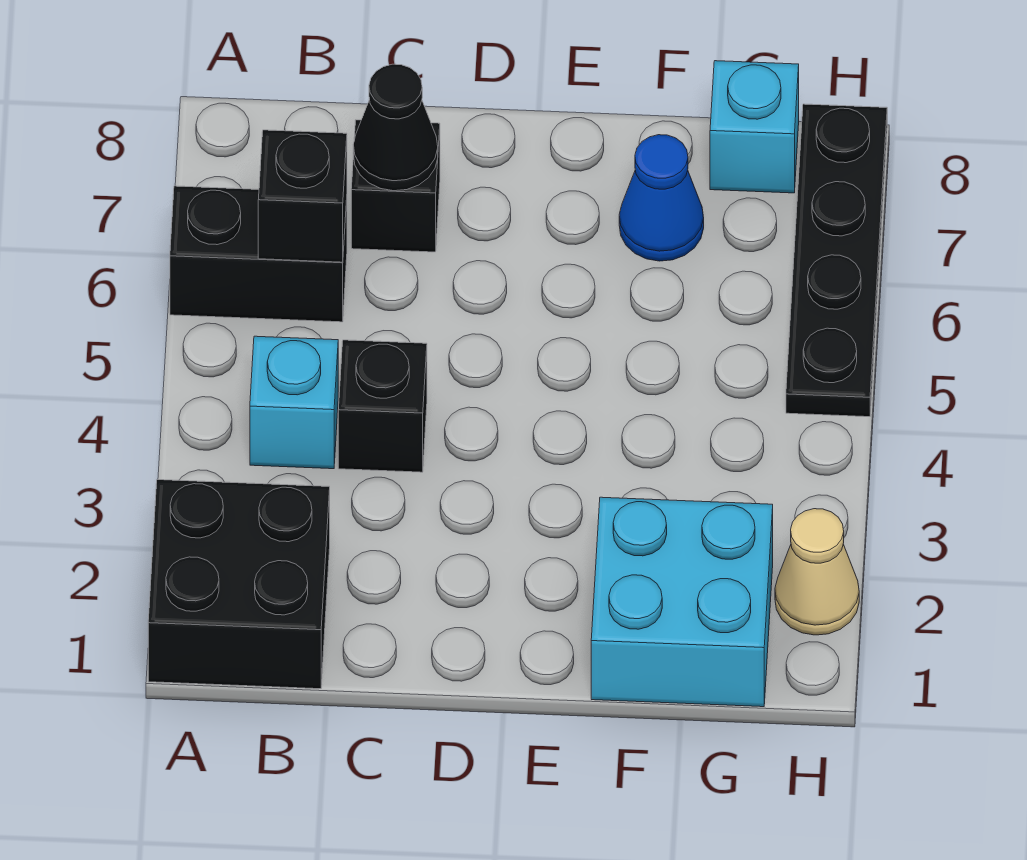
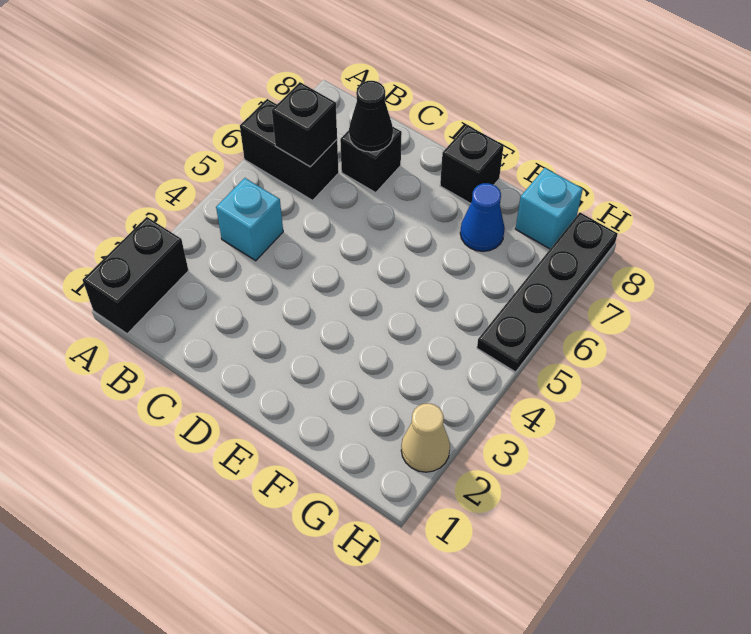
black 2x2 brick [148,480,330,689] -> black 1x2 brick [83,217,189,334]
black 1x1 brick [338,340,427,472] -> black 1x1 brick moved to [440,125,504,204]
cyan 2x2 brick [591,497,773,707] -> none

